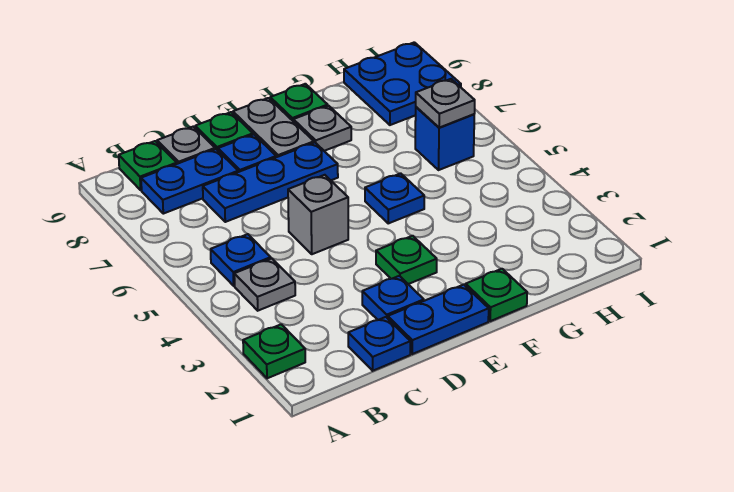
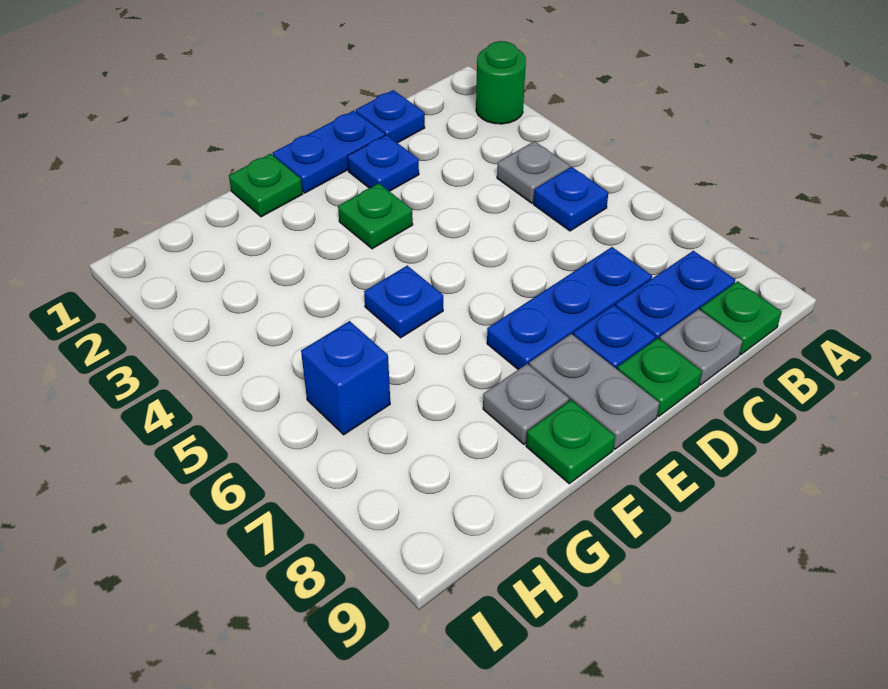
green 1x1 plate [243,324,305,378] -> green 1x1 round brick [476,41,526,124]
grey 1x1 brick [288,175,348,254] -> none
grey 1x1 plate [416,79,475,128] -> none
blue 2x2 plate [344,42,461,125] -> none

